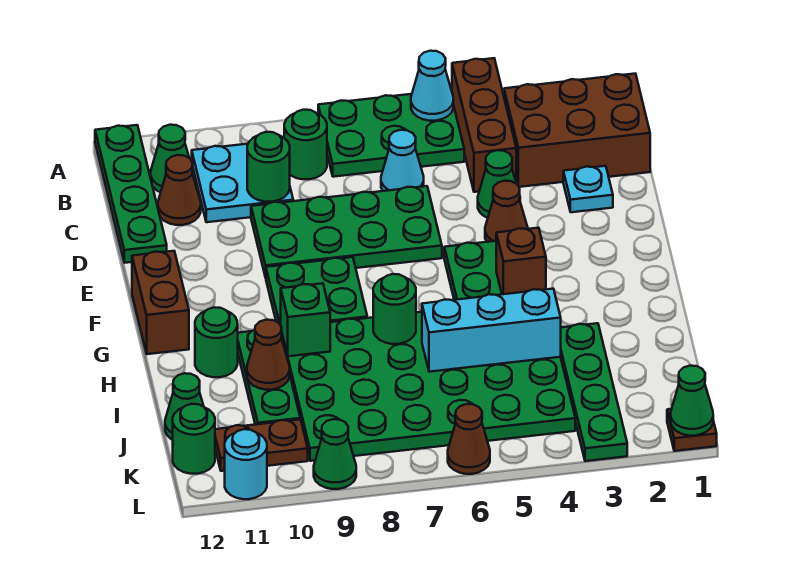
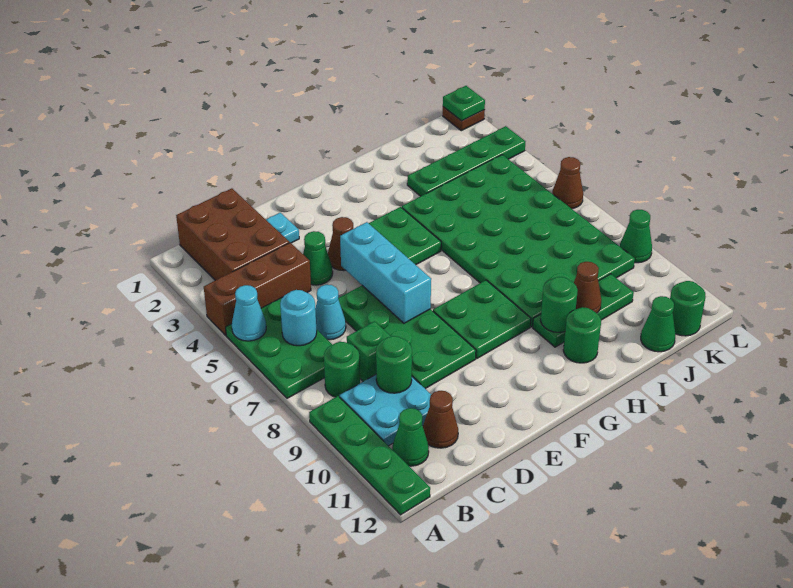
green 1x4 plate [95,125,167,263] -> green 1x4 plate turned to [309,396,430,515]
brown 1x2 brick [132,251,189,354] -> none
brown 1x1 brick [496,228,546,294] -> none
green 1x1 round brick [373,274,416,344] -> green 1x1 round brick moved to [541,277,578,332]
green 1x1 brick [281,283,330,356] -> green 1x1 brick moved to [347,321,391,381]
cyan 1x3 brick [422,289,561,372] -> cyan 1x3 brick moved to [340,222,431,323]
brown 1x2 plate [215,420,308,471] -> none
green 1x1 cone [671,365,713,436] -> green 1x1 plate [443,86,485,121]
cyan 1x1 round brick [225,429,267,499] -> cyan 1x1 round brick moved to [280,290,317,346]

